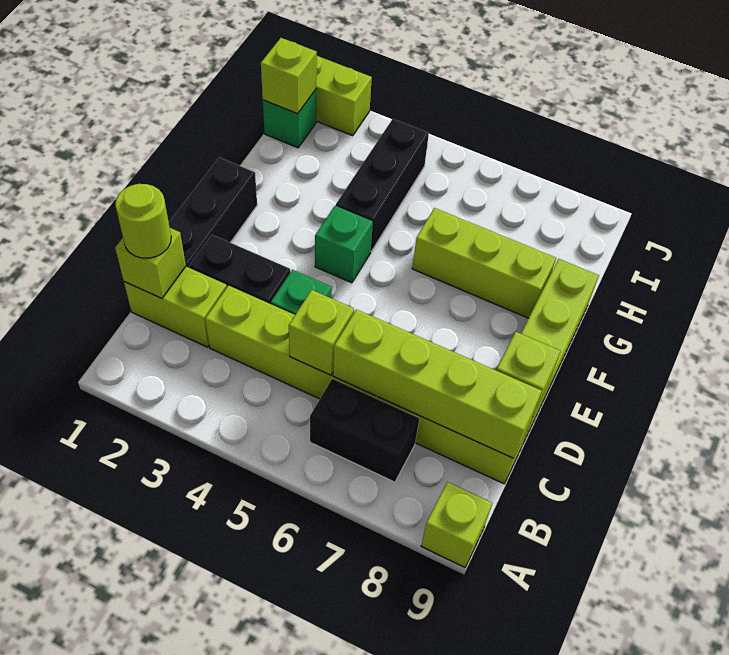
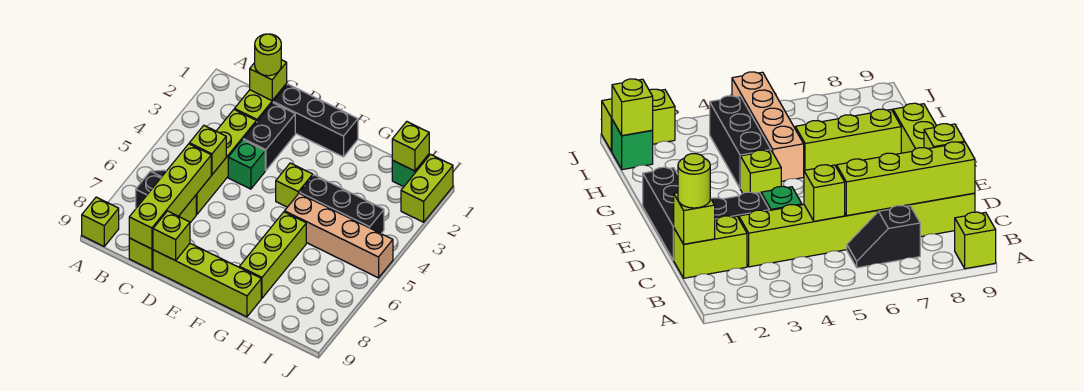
black 1x2 brick [310,379,419,482] -> black 1x2 slope [136,170,166,208]
green 1x1 brick [315,206,373,283] -> lime 1x1 brick [276,163,313,207]
none -> tan 1x4 brick [285,193,393,278]

